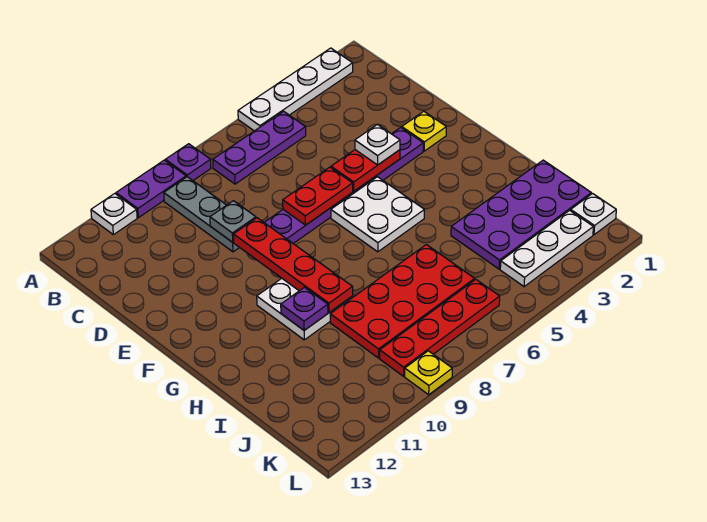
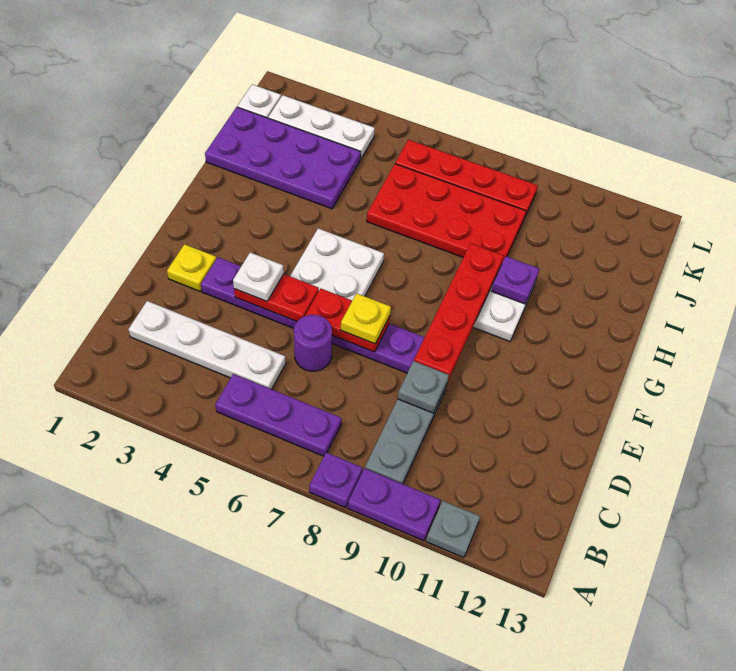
white 1x4 plate [238,48,353,131] -> white 1x4 plate moved to [129,301,286,389]
white 1x1 plate [91,194,137,235] -> grey 1x1 plate [426,501,480,558]
none -> purple 1x1 round brick [294,315,332,371]
yellow 1x1 plate [405,351,452,395] -> yellow 1x1 plate moved to [341,293,391,344]

